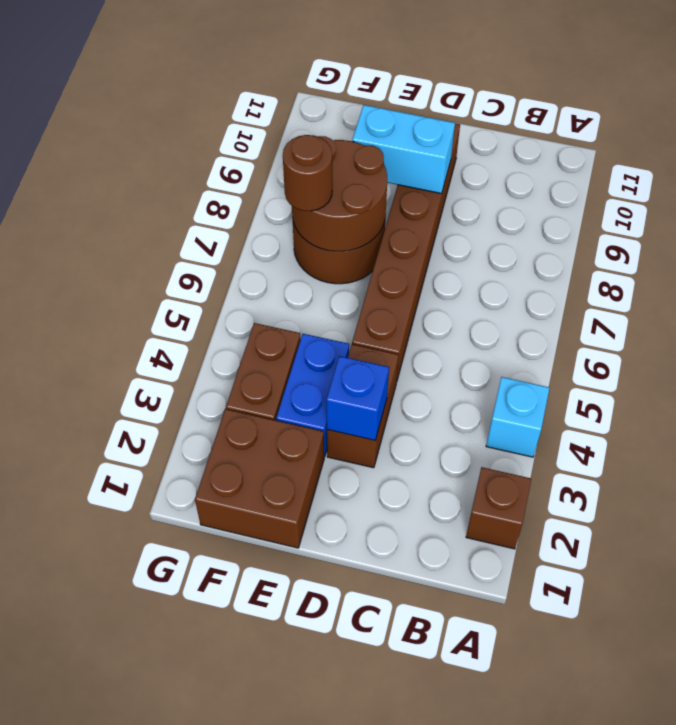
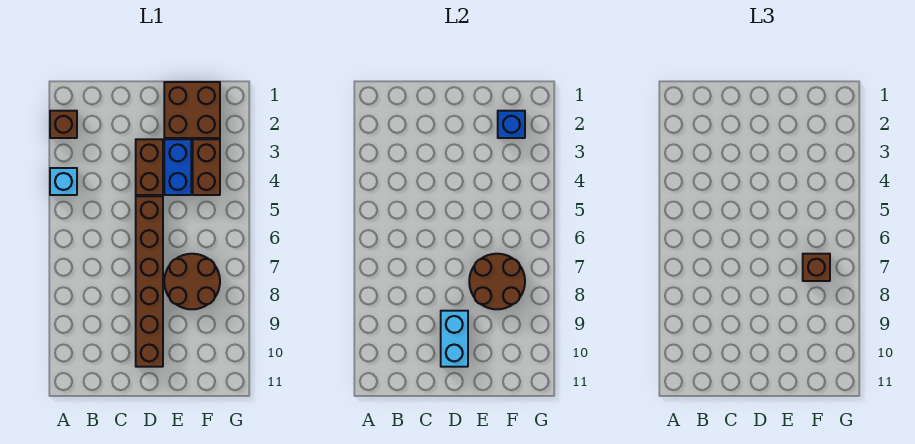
blue 1x1 brick [326,356,389,440] -> blue 1x1 brick moved to [498,111,525,138]
cyan 1x2 brick [352,105,455,194] -> cyan 1x2 brick turned to [441,311,468,367]
brown 1x1 round brick [283,135,332,211] -> brown 1x1 brick [803,254,830,281]

